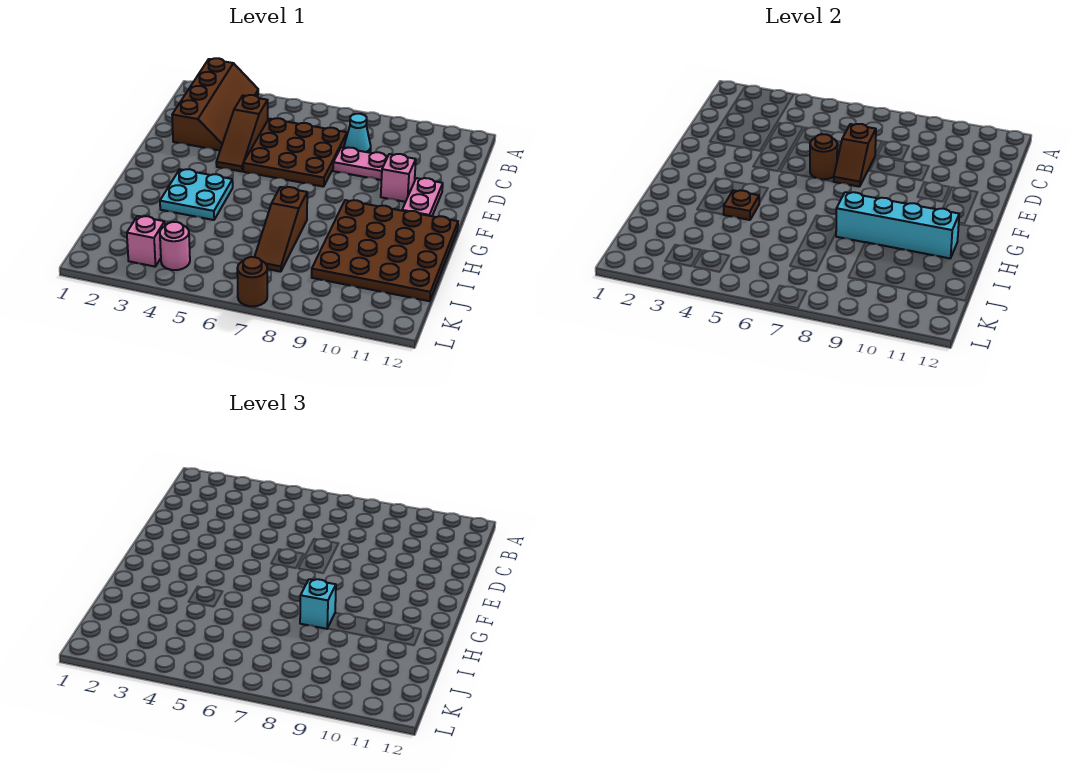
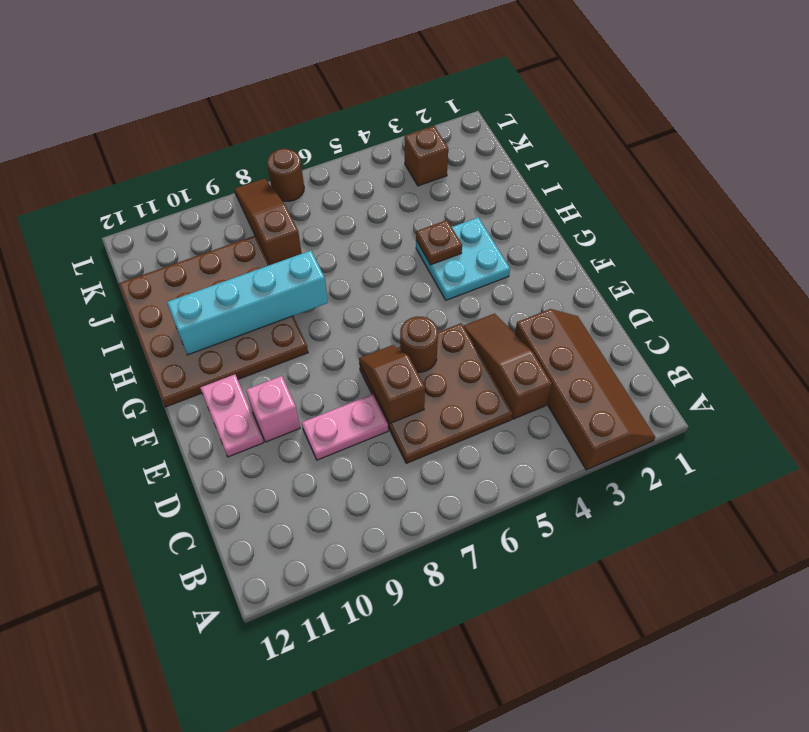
brown 2x4 slope [172,58,258,150] -> brown 2x4 slope turned to [515,309,655,470]
cyan 1x1 cone [344,114,371,153] -> none
brown 1x3 slope [255,187,307,272] -> brown 1x3 slope moved to [234,178,302,265]
cyan 1x1 brick [300,579,336,629] -> none
pink 1x1 brick [127,216,165,267] -> brown 1x1 brick [405,126,448,186]
pink 1x1 round brick [160,222,190,270] -> none

